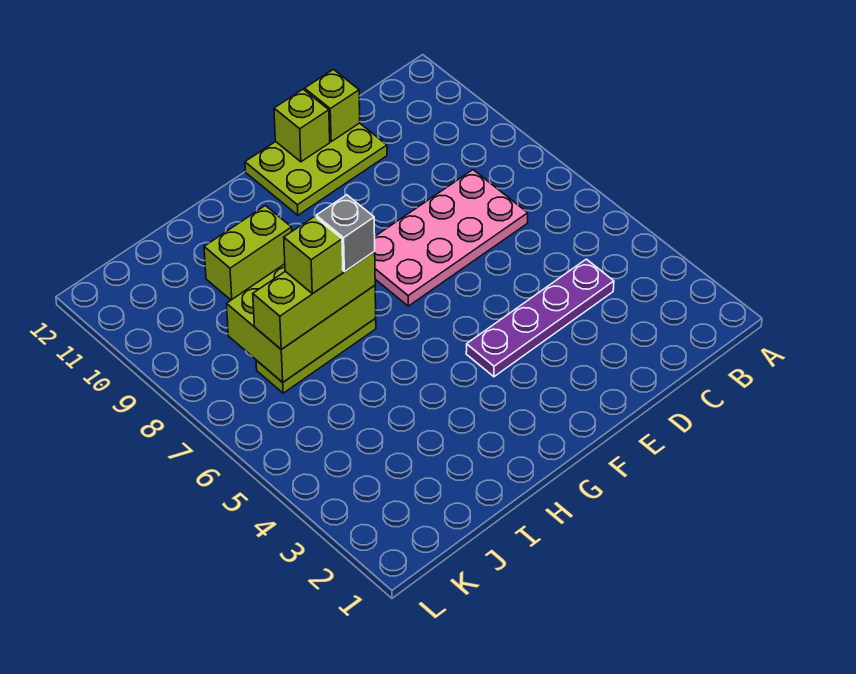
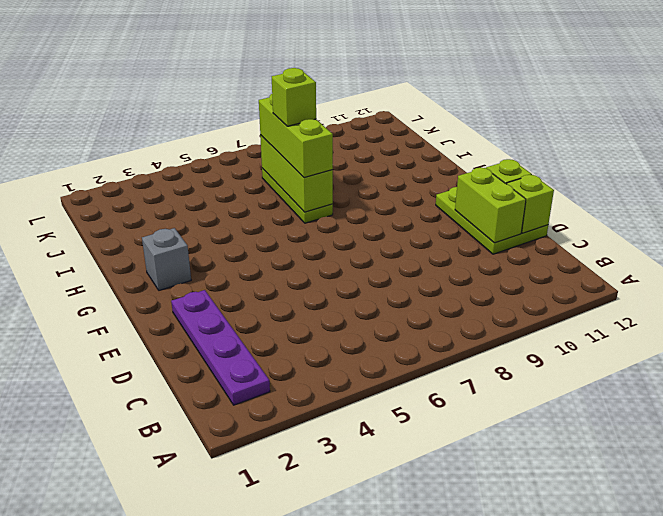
purple 1x4 plate [466,259,614,377] -> purple 1x4 plate moved to [171,290,270,405]
pink 2x4 plate [374,170,528,306] -> none
lime 2x3 brick [227,264,376,382] -> lime 1x3 brick [260,135,333,212]
grey 1x1 brick [316,195,375,272] -> grey 1x1 brick moved to [142,228,191,290]
lime 1x2 brick [204,206,292,300] -> lime 1x2 brick moved to [455,168,526,243]

